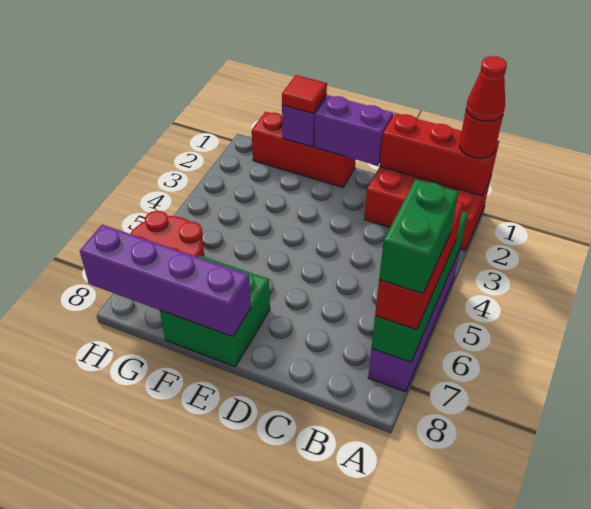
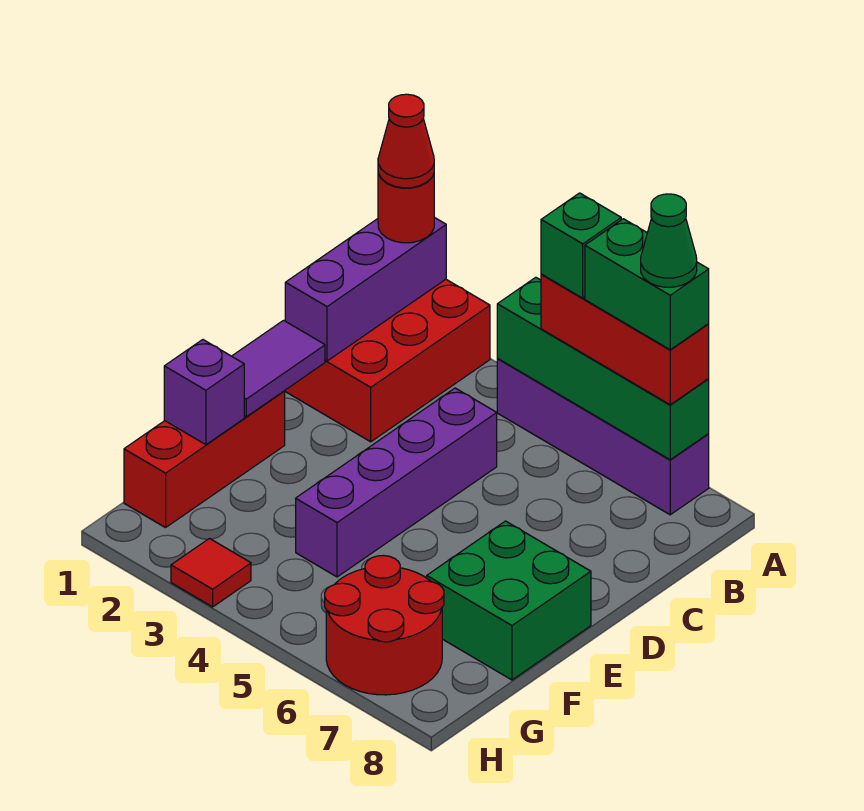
red 1x3 brick [380,113,499,196] -> purple 1x3 brick [285,217,446,361]
none -> green 1x1 brick [541,193,621,298]
none -> green 1x1 cone [641,194,697,287]
purple 1x2 brick [314,95,393,166] -> purple 1x2 tile [232,320,325,417]
purple 1x4 brick [80,225,251,337] -> purple 1x4 brick moved to [296,388,497,577]
red 1x1 tile [282,75,327,113] -> red 1x1 tile moved to [171,539,251,607]

